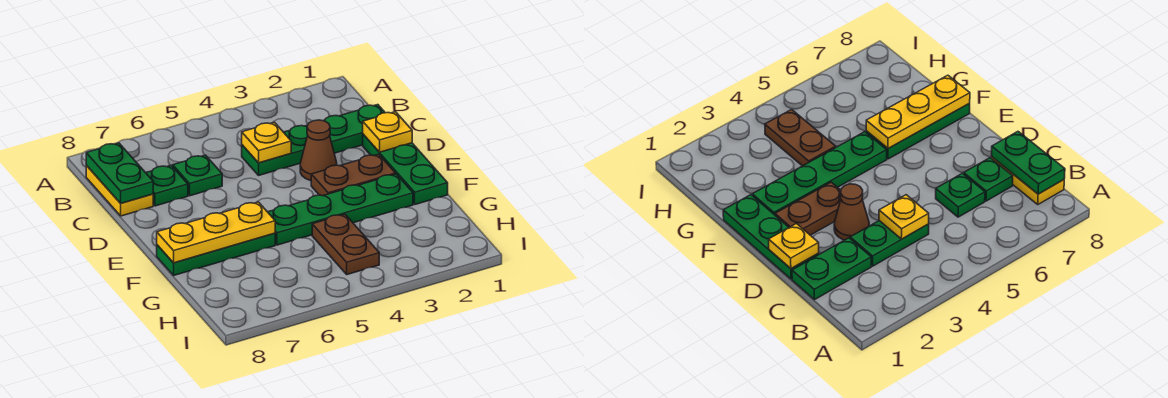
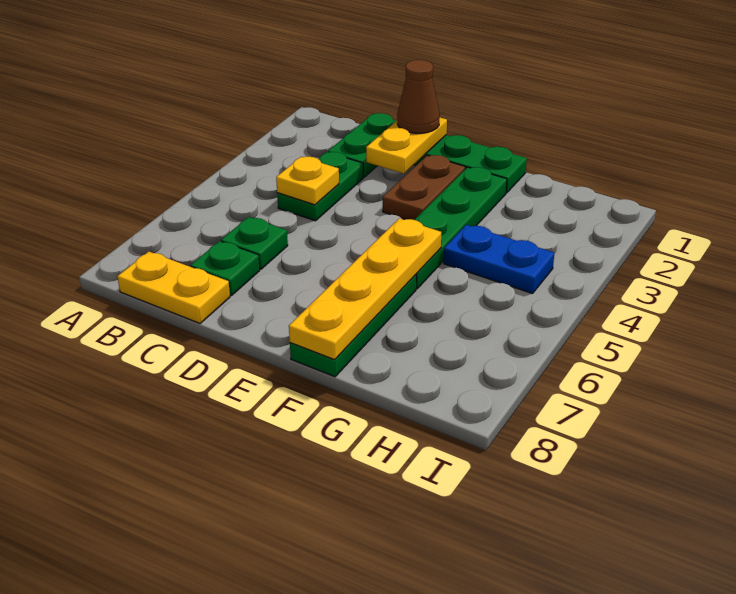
green 1x2 plate [86,143,153,203] -> none
yellow 1x1 plate [363,112,412,152] -> yellow 1x2 plate [366,118,447,174]
brown 1x1 cone [300,120,337,181] -> brown 1x1 cone moved to [397,60,440,133]
yellow 1x3 plate [157,202,275,263] -> yellow 1x4 plate [289,218,441,360]
brown 1x2 plate [312,214,379,274] -> blue 1x2 plate [444,225,554,294]

